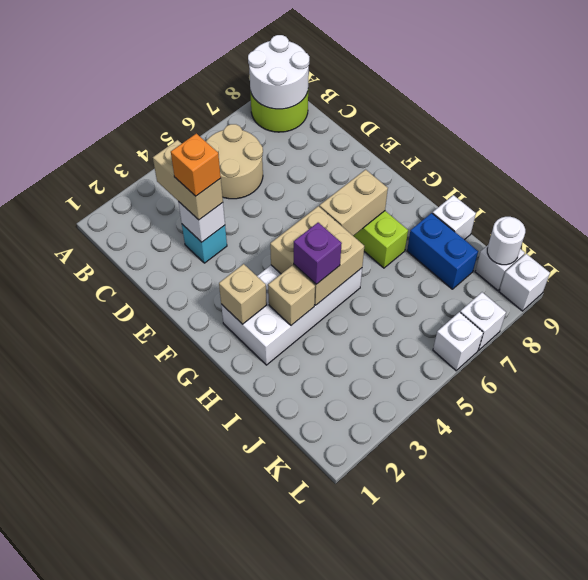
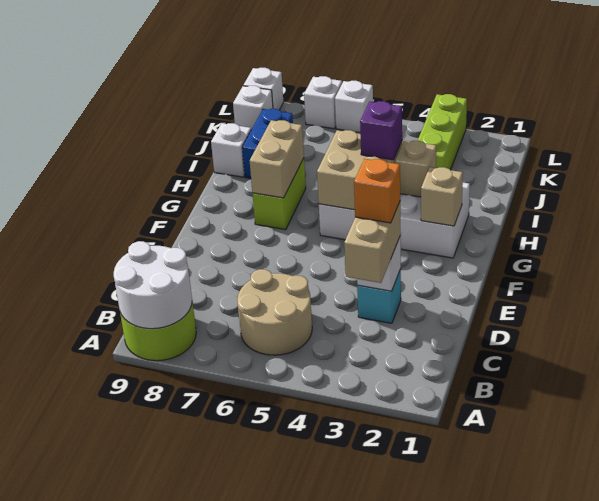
tan 1x2 brick [319,170,388,236] -> tan 1x2 brick turned to [250,120,304,198]
none -> lime 1x3 brick [418,94,467,170]
white 1x1 round brick [487,217,525,265] -> none

